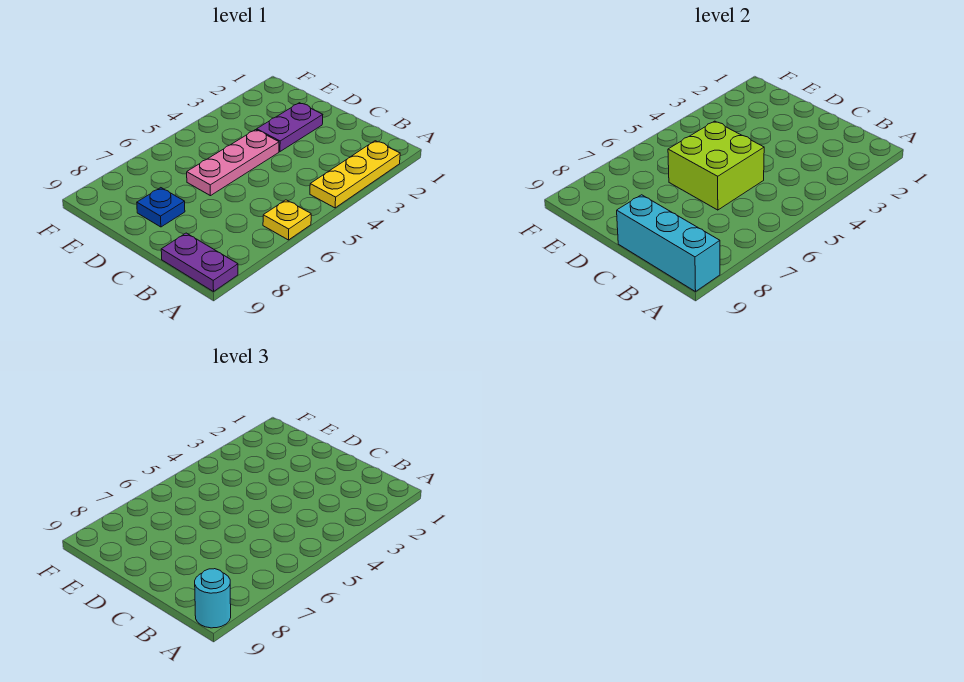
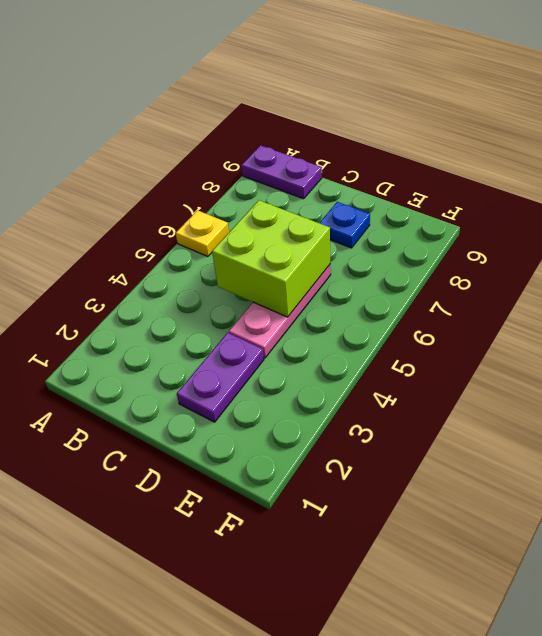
yellow 1x3 plate [310,141,400,208] -> none
cyan 1x3 brick [617,195,720,292] -> none
cyan 1x1 round brick [195,569,231,628] -> none

